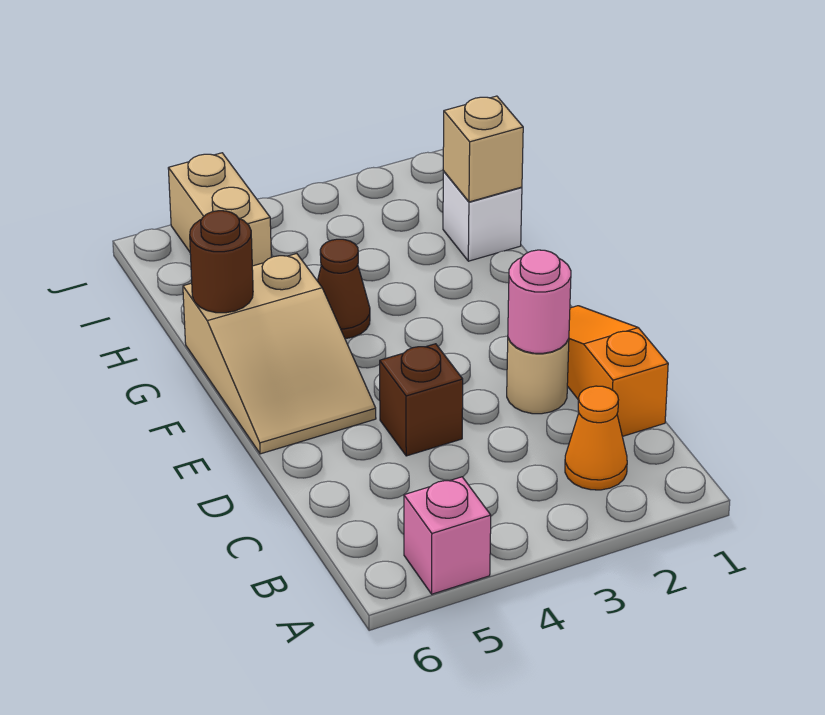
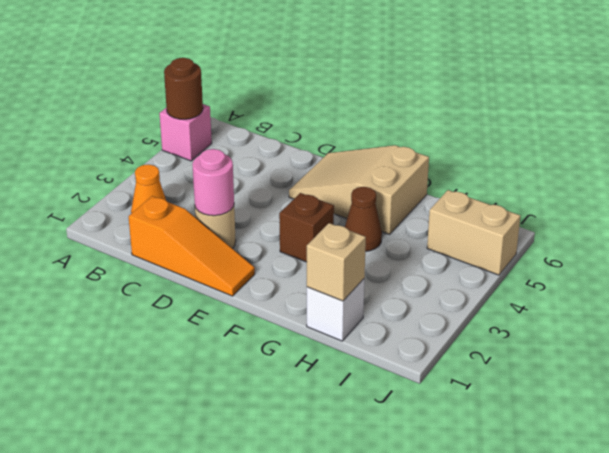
brown 1x1 brick [380,344,463,456] -> brown 1x1 brick moved to [279,193,334,262]
brown 1x1 round brick [190,211,253,313] -> brown 1x1 round brick moved to [164,58,203,119]

